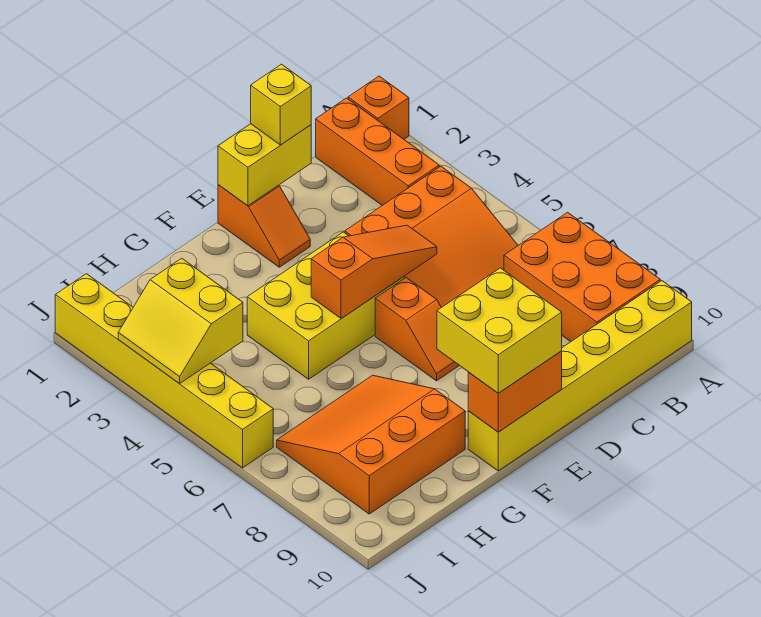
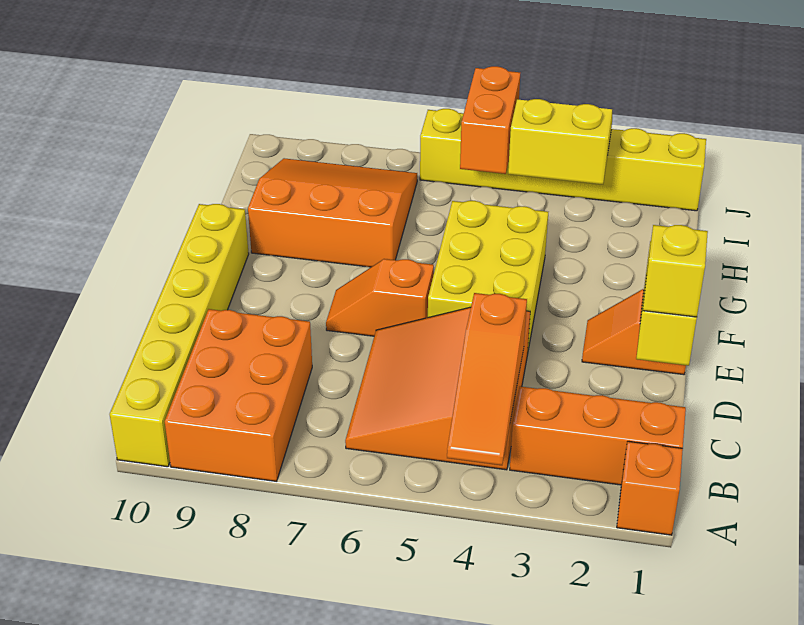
orange 2x3 brick [504,212,660,342] -> orange 2x3 brick turned to [165,309,312,481]
orange 1x3 slope [311,225,437,318] -> orange 1x3 slope moved to [447,293,527,465]
yellow 2x2 brick [437,268,562,393] -> none
orange 1x2 brick [468,351,562,432] -> orange 1x2 brick moved to [460,66,520,174]
orange 3x3 slope [277,375,465,514] -> orange 3x3 slope turned to [248,158,417,267]

